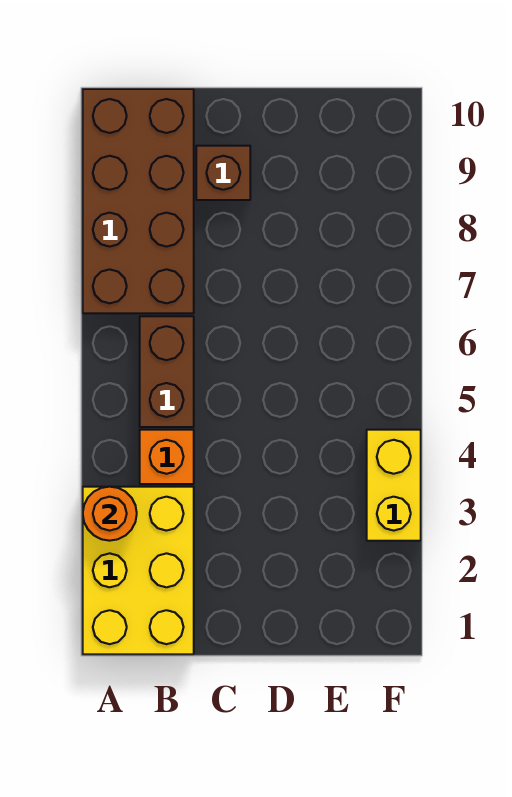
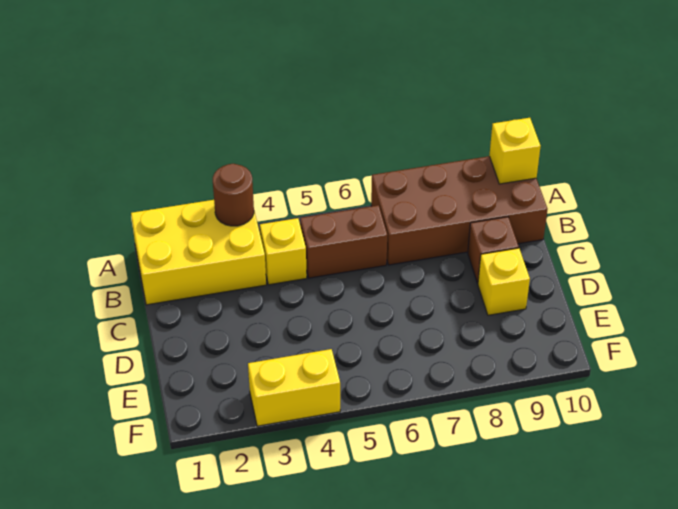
orange 1x1 round brick [83,487,137,541] -> brown 1x1 round brick [213,164,254,226]
none -> yellow 1x1 brick [489,118,541,184]
orange 1x1 brick [140,430,194,484] -> yellow 1x1 brick [260,218,307,285]
none -> yellow 1x1 brick [478,248,530,315]

